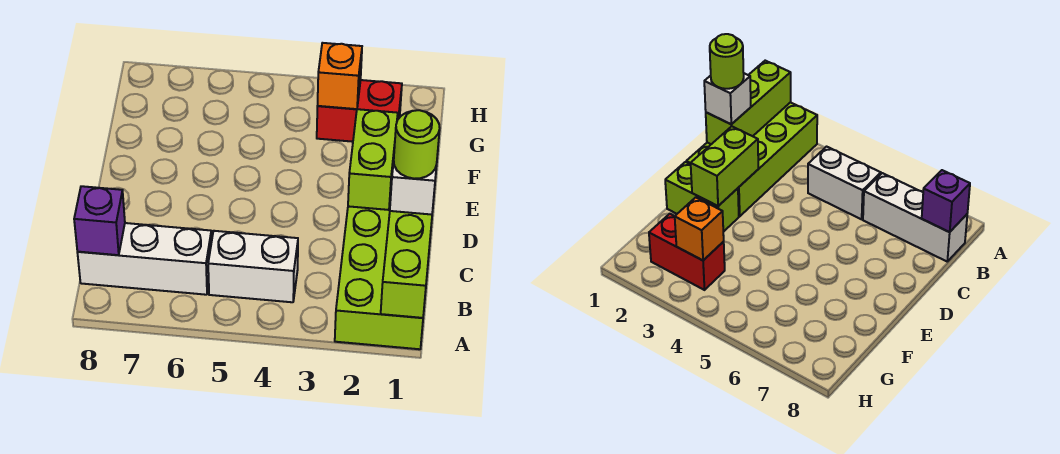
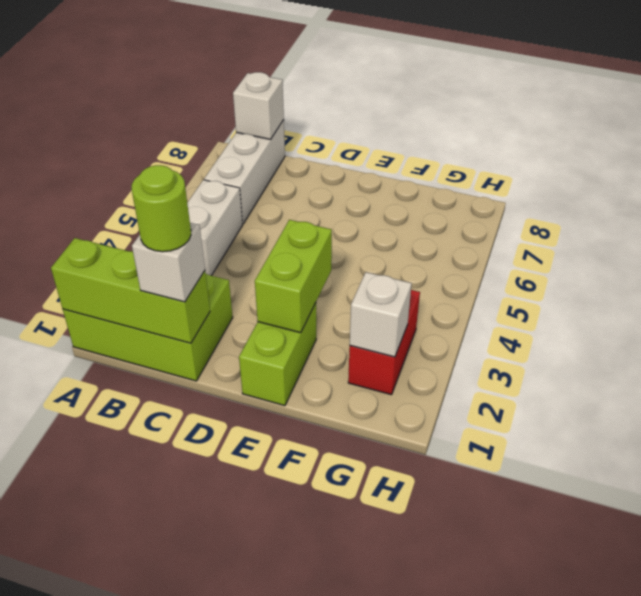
lime 2x4 brick [335,196,423,349] -> lime 2x3 brick [63,274,233,381]
purple 1x1 brick [74,186,125,255] -> white 1x1 brick [233,72,284,139]
lime 1x2 brick [348,109,398,210] -> lime 1x2 brick turned to [255,220,332,333]
none -> white 1x1 brick [350,272,412,357]
orange 1x1 brick [318,43,362,109] -> none

